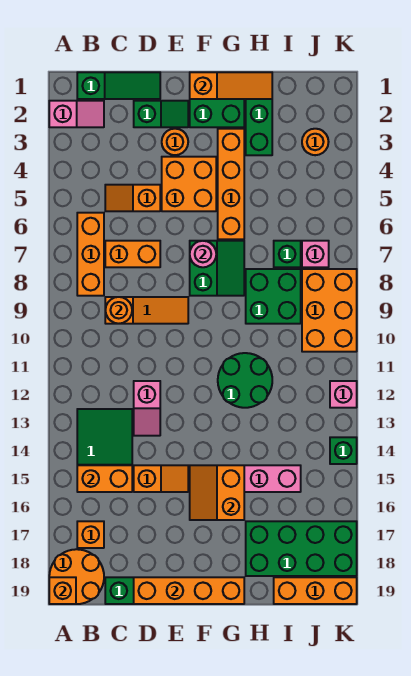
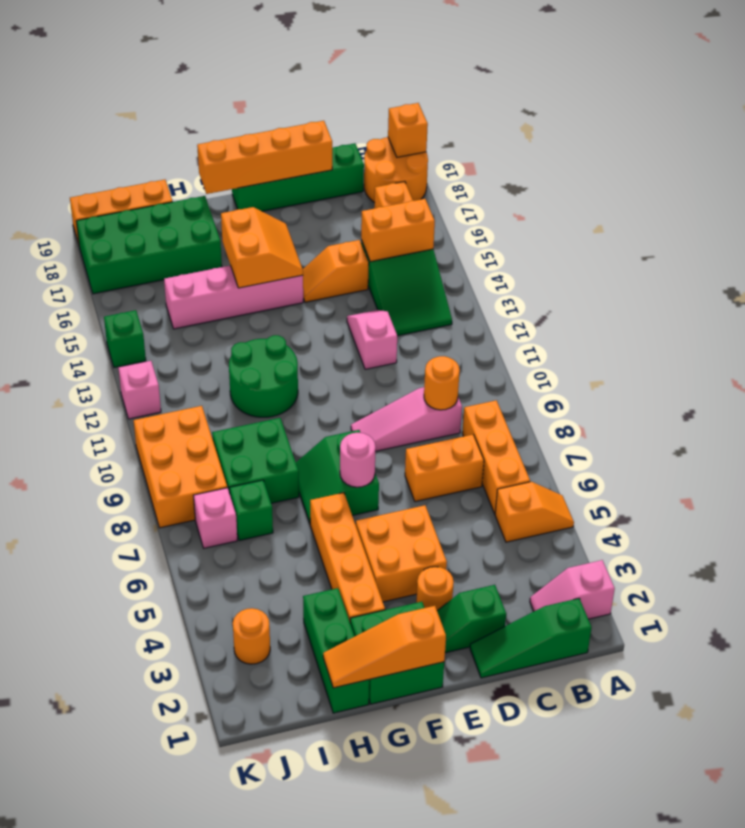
orange 1x2 slope [105,185,160,211] -> orange 1x2 slope moved to [495,482,574,542]
orange 1x3 slope [105,297,188,324] -> pink 1x3 slope [351,387,462,451]

